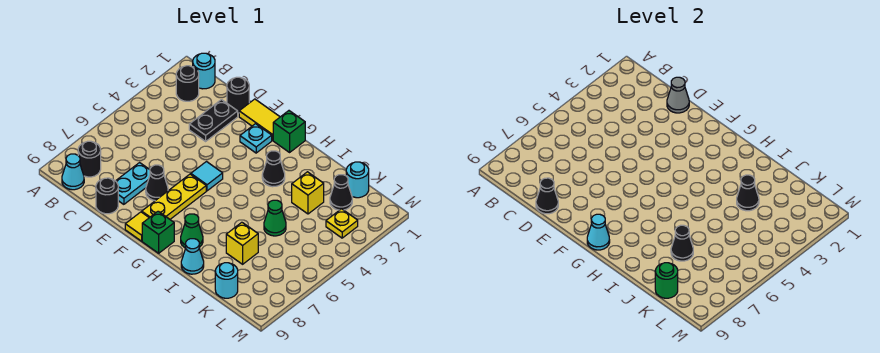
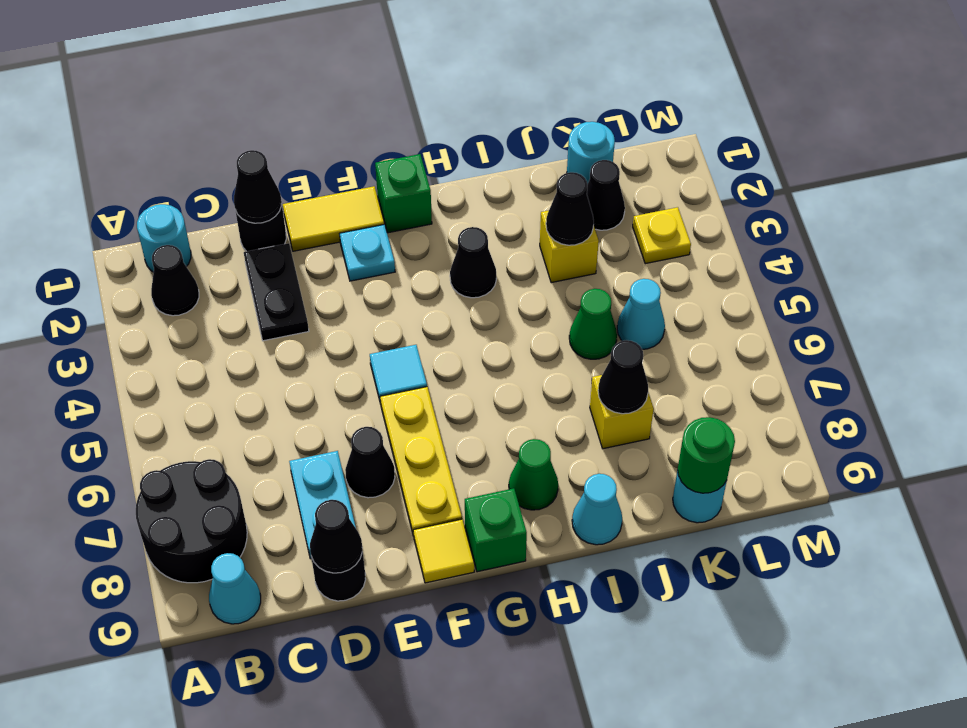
black 1x1 round brick [176,66,199,101] -> black 1x1 cone [151,245,199,316]
black 1x1 round brick [78,141,101,177] -> black 2x2 round brick [136,459,247,583]
grey 1x1 cone [667,77,689,113] -> black 1x1 cone [234,150,281,223]
cyan 1x1 cone [587,214,610,250] -> cyan 1x1 cone moved to [617,279,665,349]

